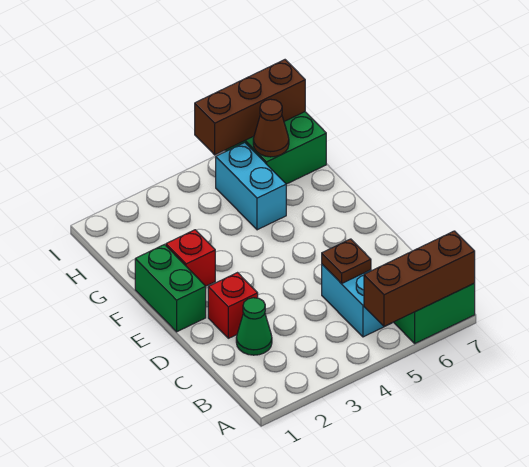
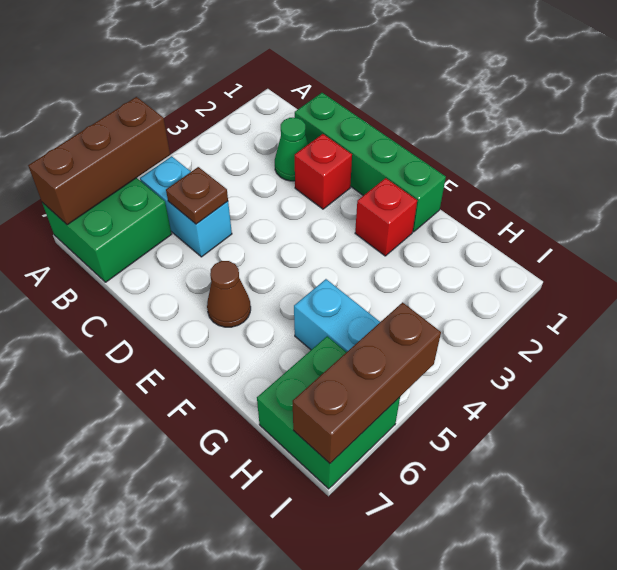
green 1x2 brick [135,245,206,332] -> green 1x4 brick [295,93,446,232]
brown 1x1 cone [253,99,289,157] -> brown 1x1 cone moved to [207,261,251,327]

